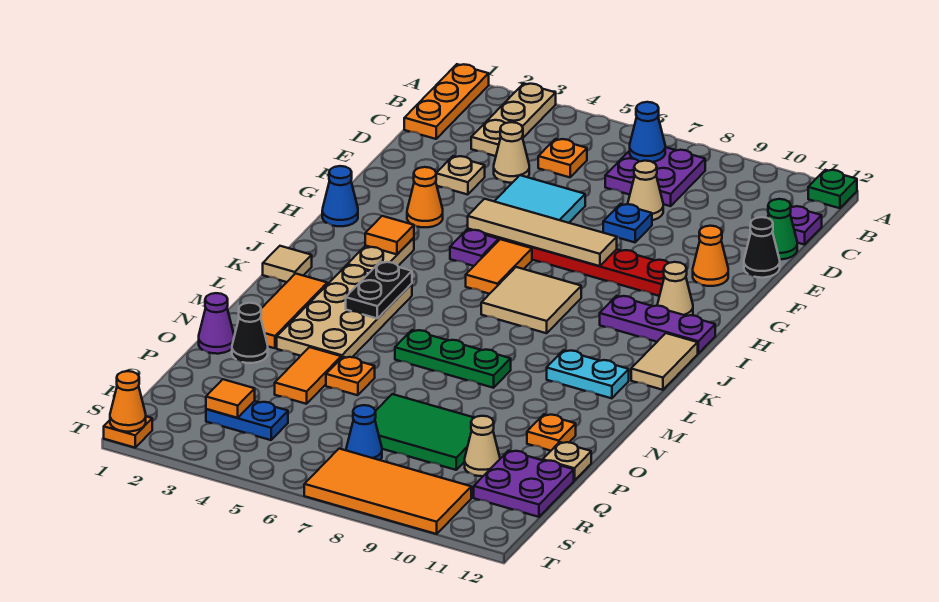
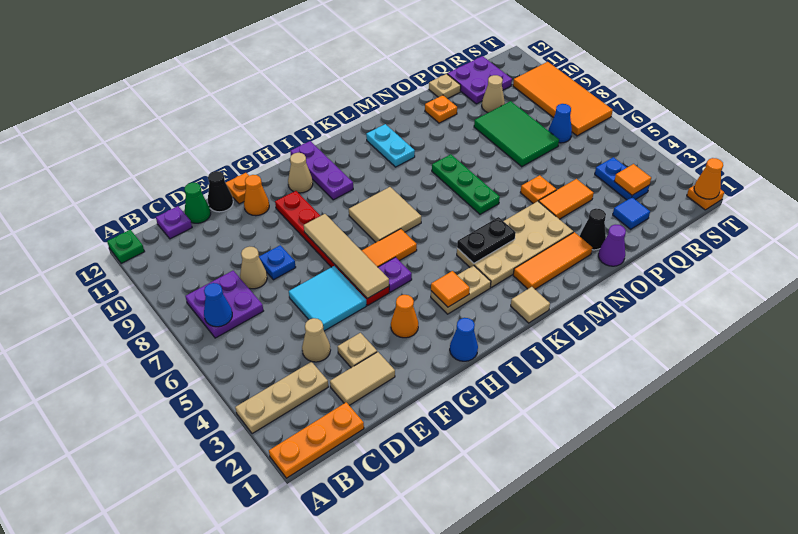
orange 1x1 plate [538,139,587,177] -> orange 1x1 plate moved to [226,173,249,204]
tan 1x2 tile [631,333,698,390] -> tan 1x2 tile moved to [330,352,395,405]
none -> blue 1x1 tile [613,197,650,229]

